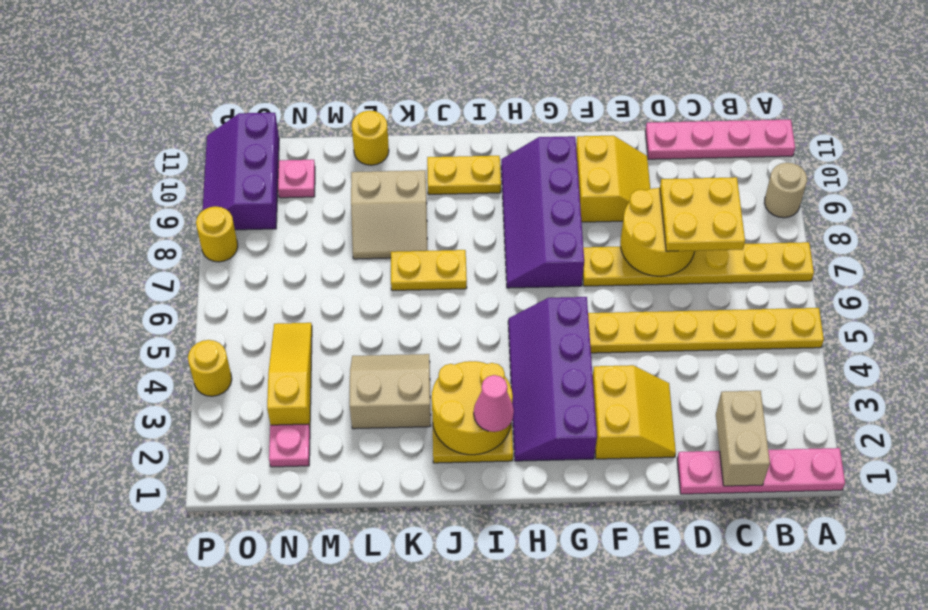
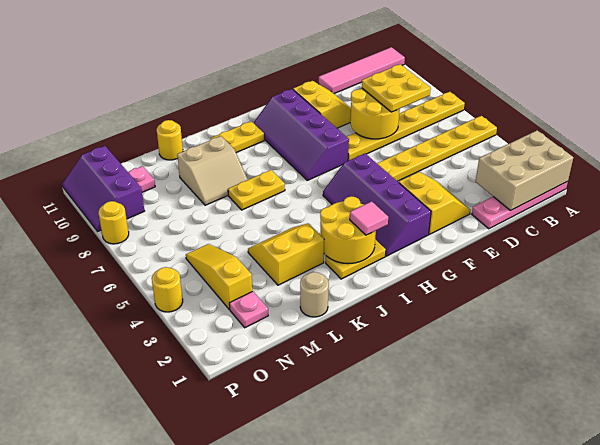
tan 1x1 round brick [765,163,807,218] -> tan 1x1 round brick moved to [300,272,329,317]
pink 1x4 plate [645,120,795,159] -> pink 1x4 tile [319,47,405,94]
tan 1x2 brick [716,391,770,486] -> tan 2x3 brick [476,131,573,210]
pink 1x1 cone [474,375,514,432] -> pink 1x1 tile [350,201,388,235]
tan 2x2 slope [350,354,431,429] -> yellow 2x2 slope [248,223,324,285]

